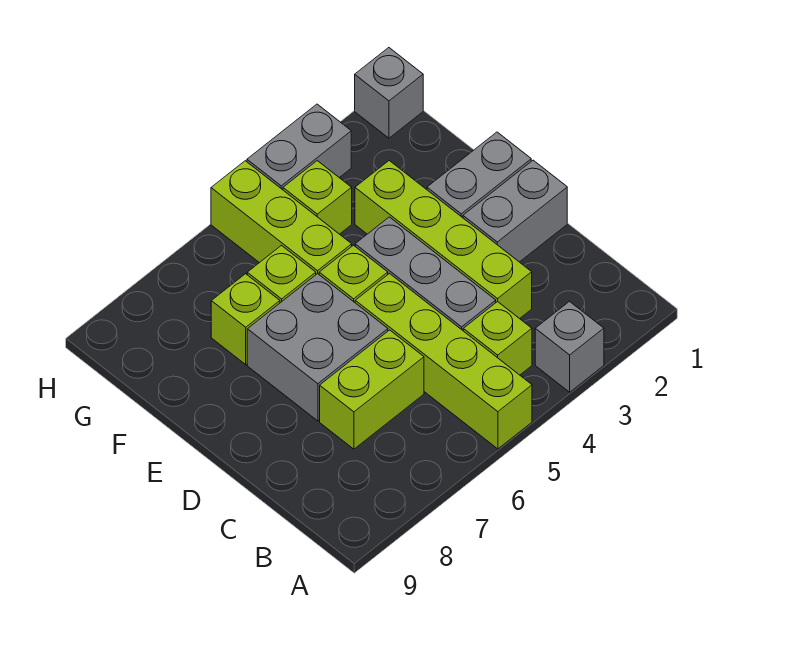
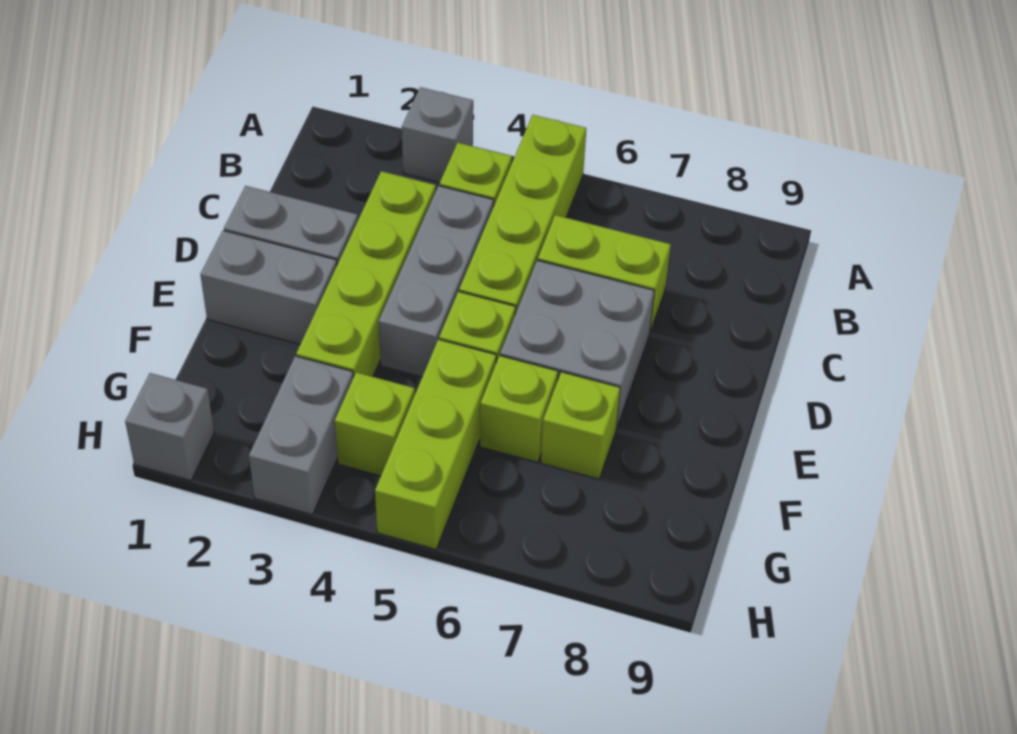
grey 1x2 brick [247,104,351,190] -> grey 1x2 brick turned to [249,356,353,515]

